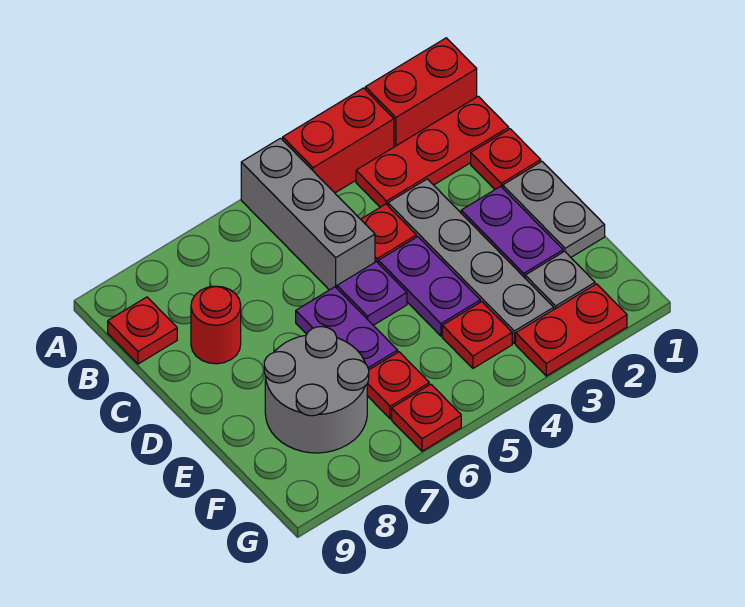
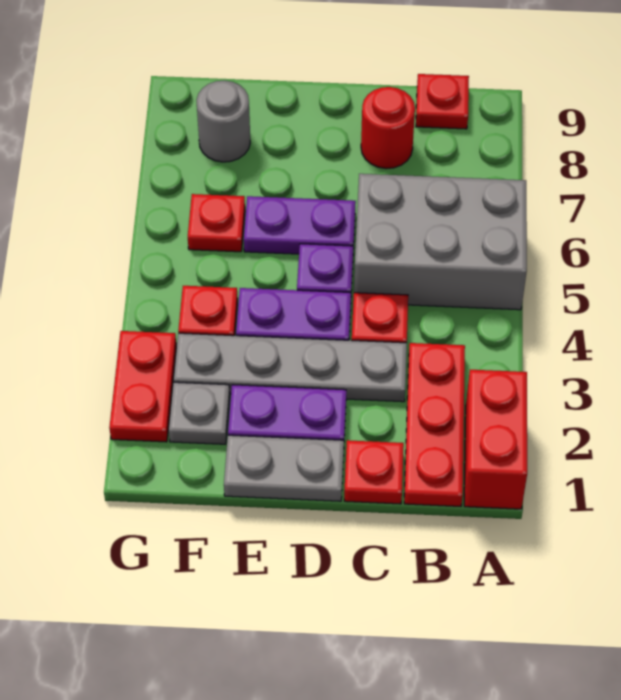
red 1x2 brick [283,88,394,193] -> none
grey 1x3 brick [241,138,375,290] -> grey 2x3 brick [354,174,527,310]
grey 2x2 round brick [264,327,369,453] -> grey 1x1 round brick [196,81,250,162]
red 1x1 plate [392,384,461,451] -> none

